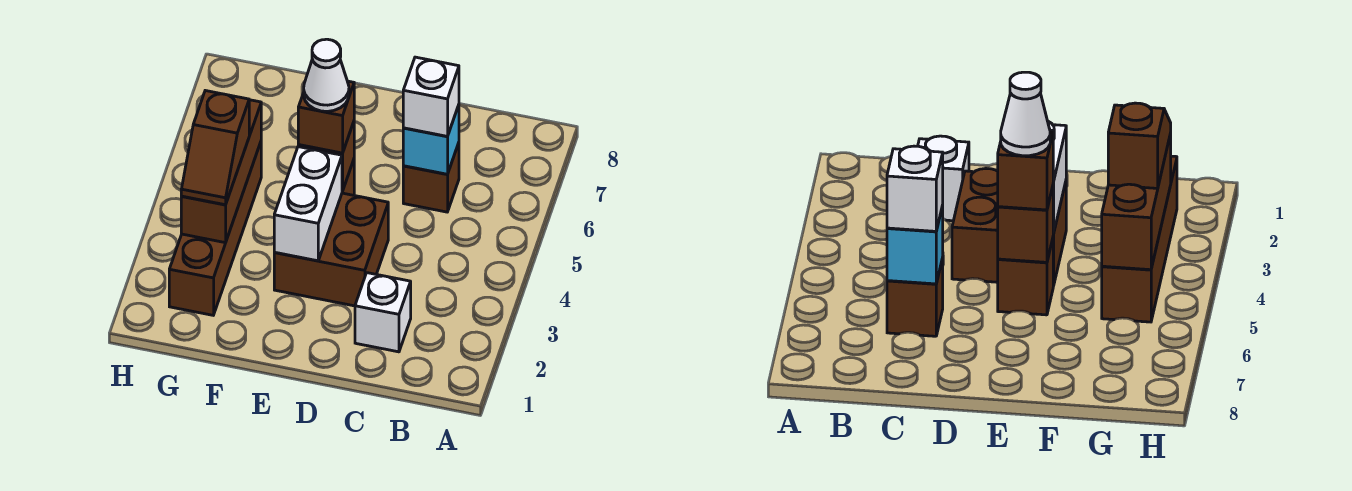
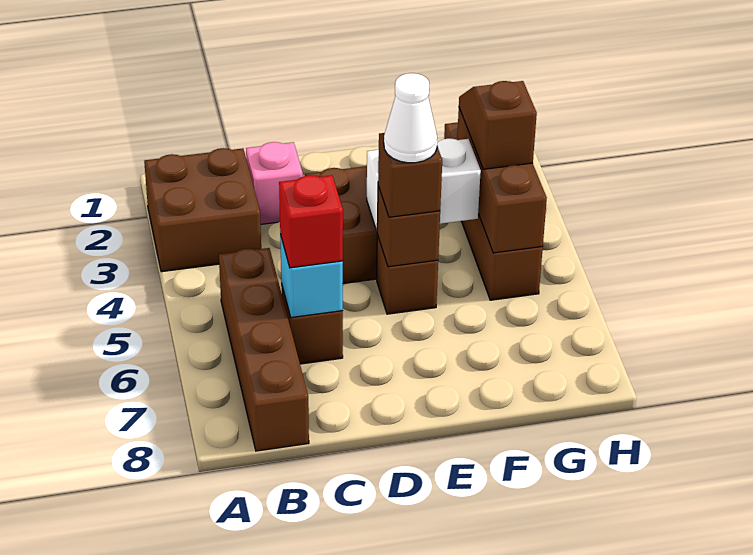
none -> brown 2x2 brick [144,148,261,272]
none -> brown 1x4 brick [219,248,309,451]
white 1x1 brick [355,273,411,352] -> pink 1x1 brick [246,142,303,224]
white 1x1 brick [403,57,459,136] -> red 1x1 brick [279,175,343,268]
white 1x2 brick [274,147,342,261] -> white 1x2 brick turned to [367,138,481,231]

